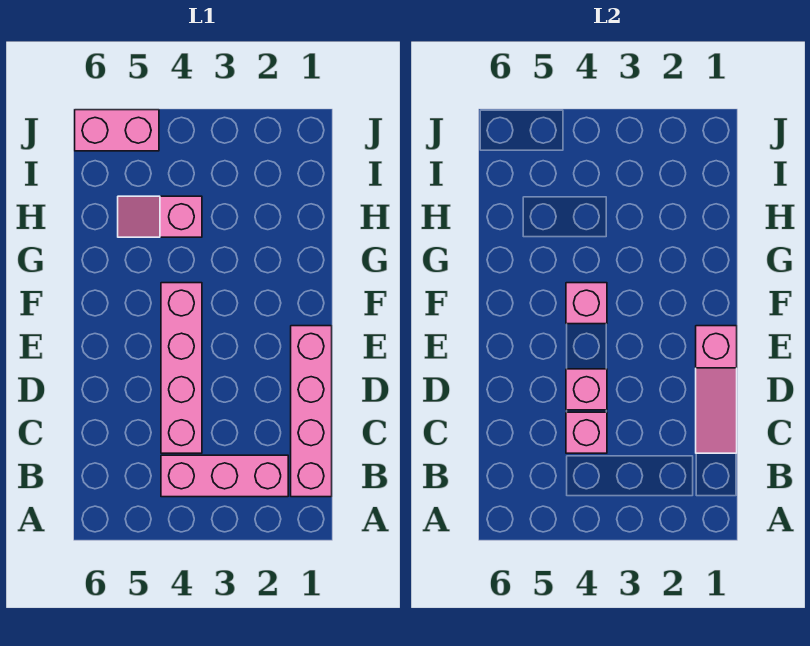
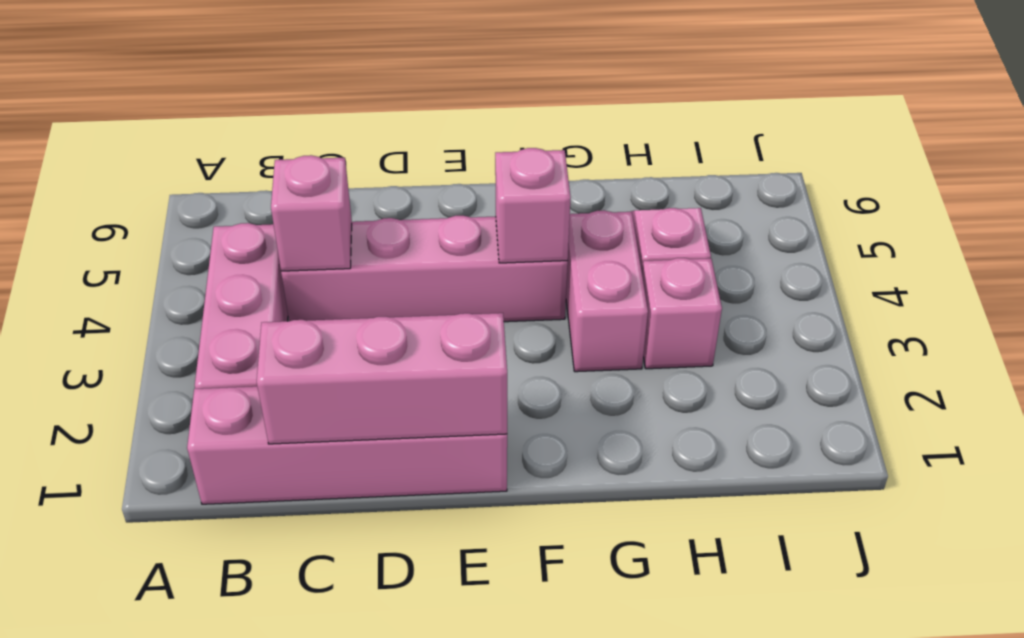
pink 1x3 slope [696,326,737,453] -> pink 1x3 brick [257,313,507,444]
pink 1x1 brick [566,369,607,410] -> pink 1x1 brick moved to [642,258,722,369]
pink 1x2 brick [75,110,159,151] -> pink 1x2 brick moved to [566,210,648,372]

